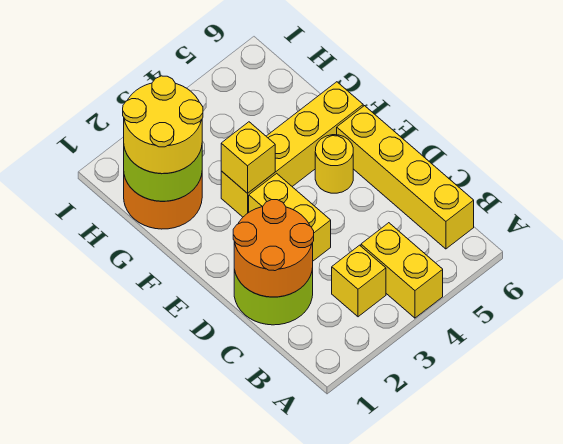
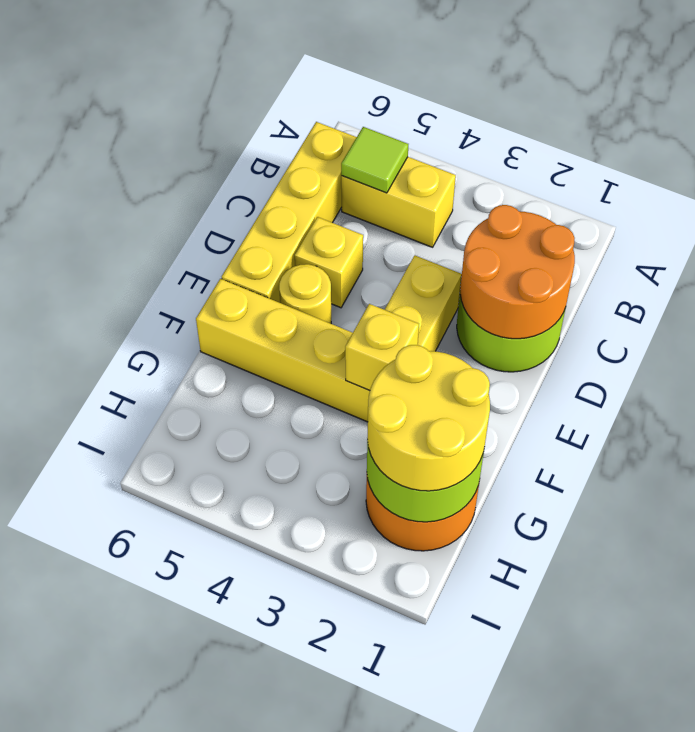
yellow 1x2 brick [361,223,443,318] -> yellow 1x2 brick turned to [341,157,456,247]
yellow 1x1 brick [332,245,386,317] -> yellow 1x1 brick moved to [295,217,363,308]
none -> lime 1x1 tile [341,127,408,193]

